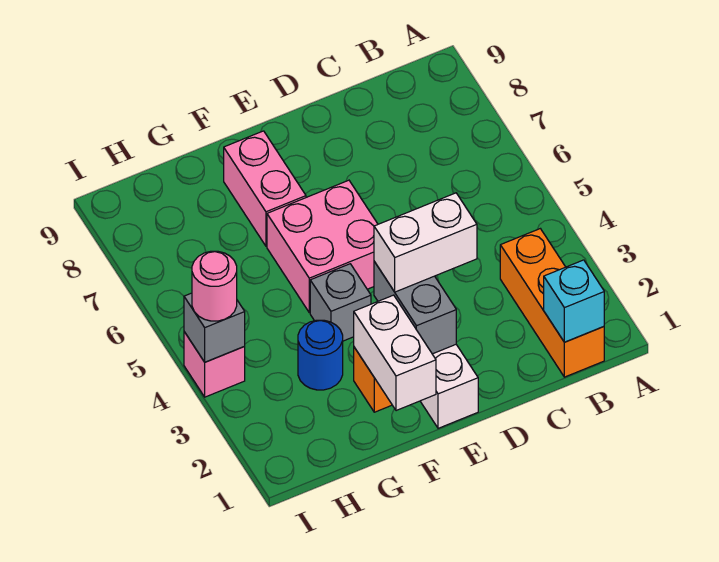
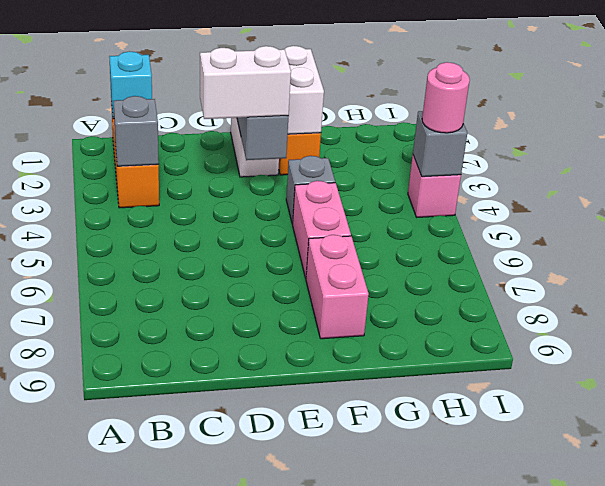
none -> grey 1x1 brick [114,96,159,166]
pink 2x2 brick [267,180,378,313] -> pink 1x2 brick [293,181,351,278]
blue 1x1 round brick [298,320,343,390] -> none

